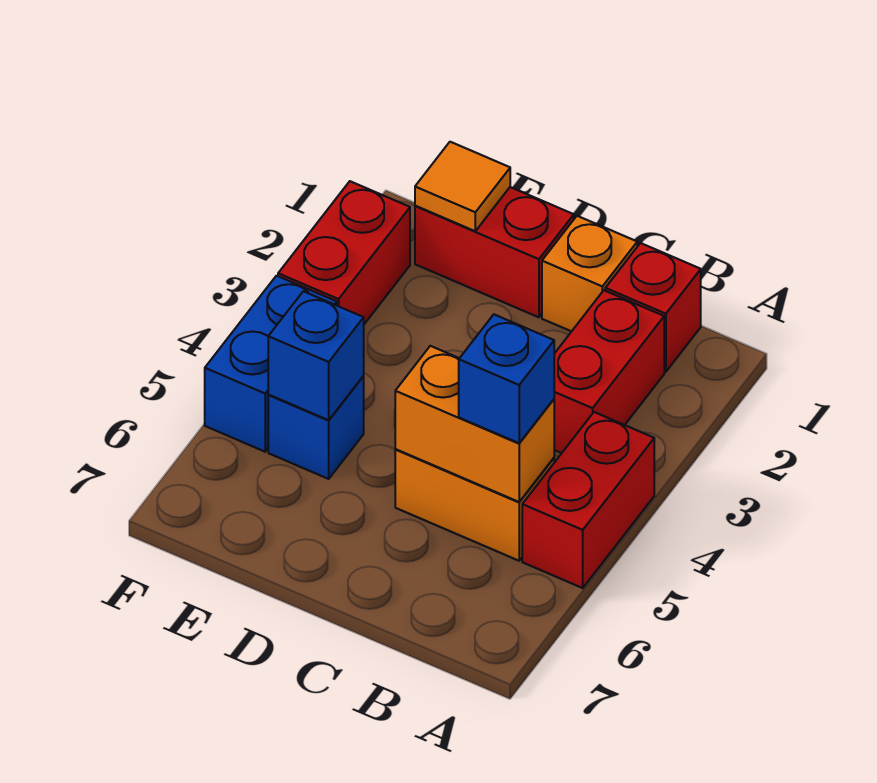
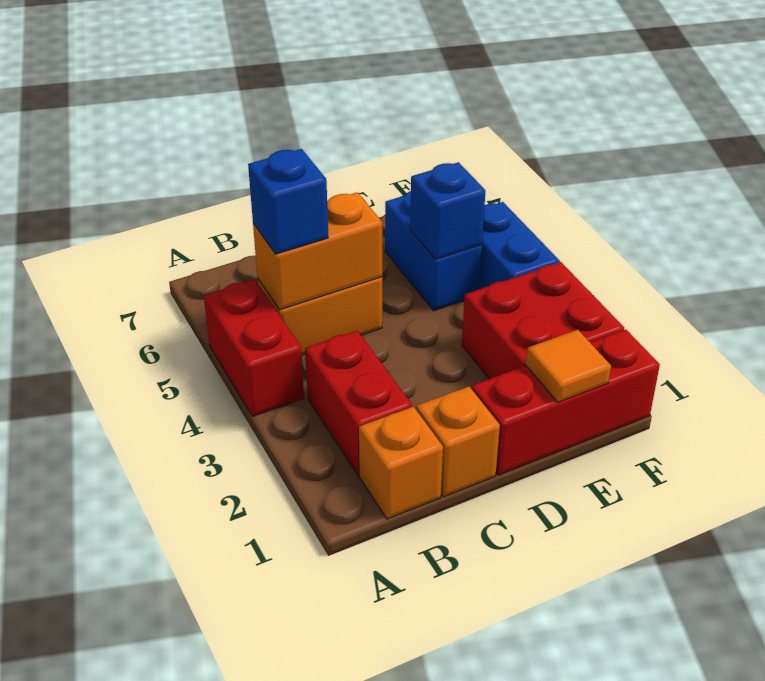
red 1x1 brick [605,243,701,372] -> orange 1x1 brick [359,407,443,519]
red 1x2 brick [415,187,574,317] -> red 1x3 brick [472,330,660,475]
blue 1x1 brick [268,376,364,479] -> blue 1x2 brick [385,191,482,311]
red 1x2 brick [278,181,410,324] -> red 2x2 brick [462,262,624,379]

